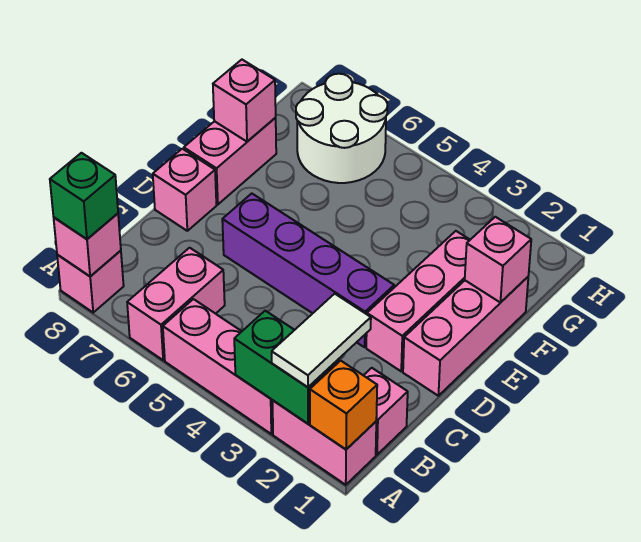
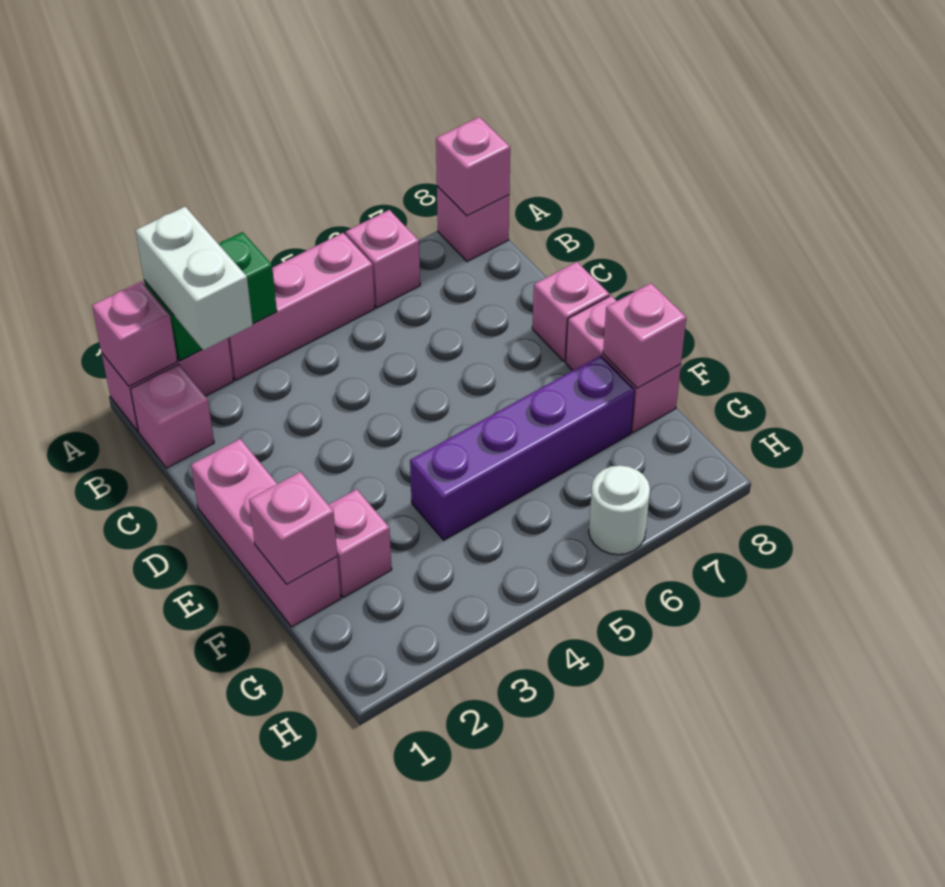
orange 1x1 brick [310,361,377,449] -> pink 1x1 brick [92,281,177,386]
white 1x2 tile [272,294,371,387] -> white 1x2 brick [135,207,253,350]
pink 1x2 brick [127,248,225,360] -> pink 1x1 brick [346,210,420,308]
green 1x1 brick [50,153,118,239] -> none
pink 1x3 brick [366,231,470,371] -> pink 1x1 brick [329,489,392,597]
purple 1x4 brick [222,193,394,347] -> purple 1x4 brick moved to [410,356,635,540]
white 2x2 round brick [296,74,387,183] -> white 1x1 round brick [589,465,650,555]

